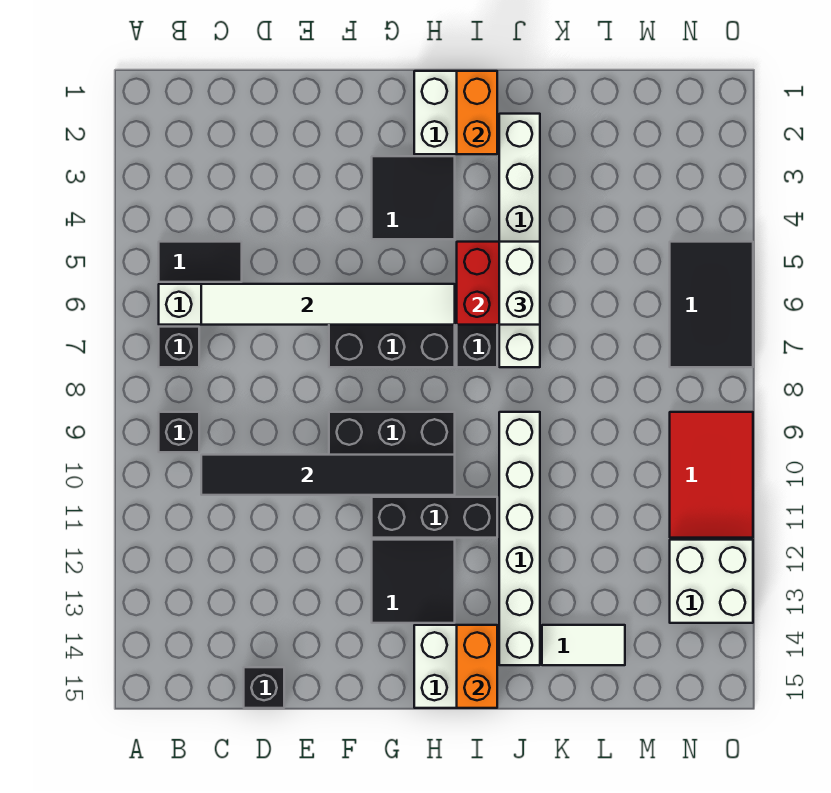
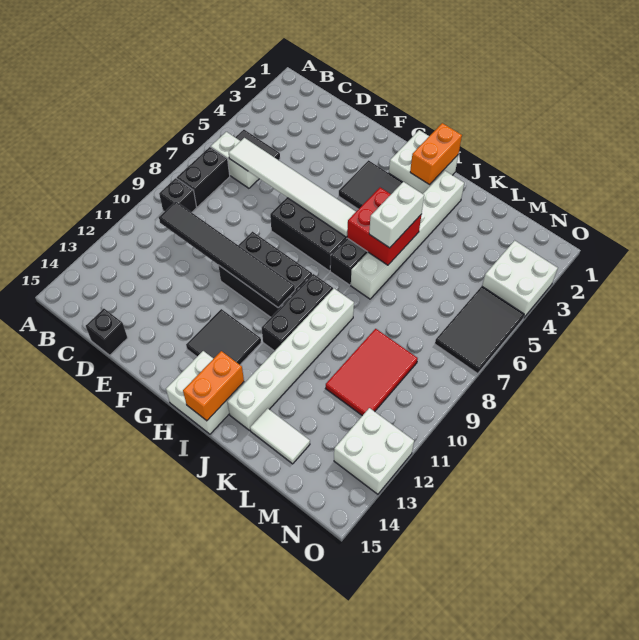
black 1x1 brick [159,327,199,367] -> black 1x2 brick [177,147,230,207]
black 1x3 brick [372,497,497,538] -> black 1x3 brick turned to [262,274,333,351]
none -> white 2x2 brick [482,240,558,317]
red 2x3 tile [670,412,753,538] -> red 2x3 tile moved to [326,329,418,416]

